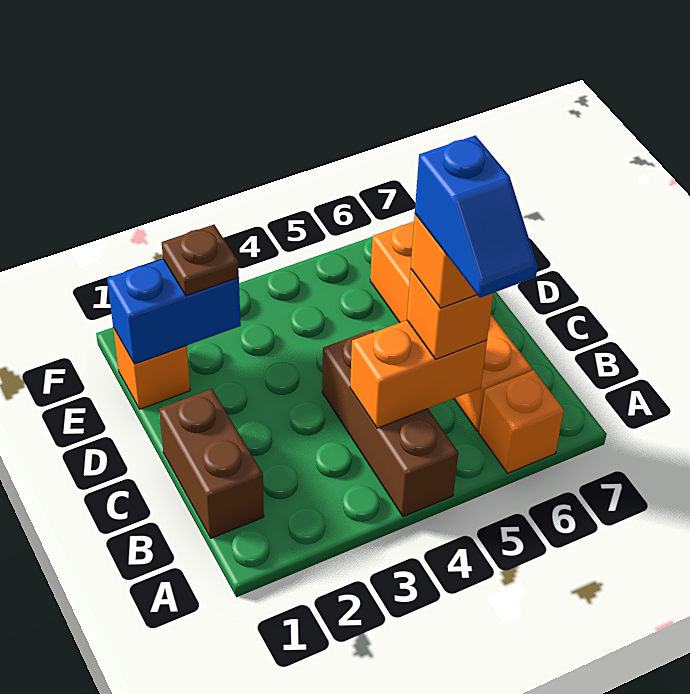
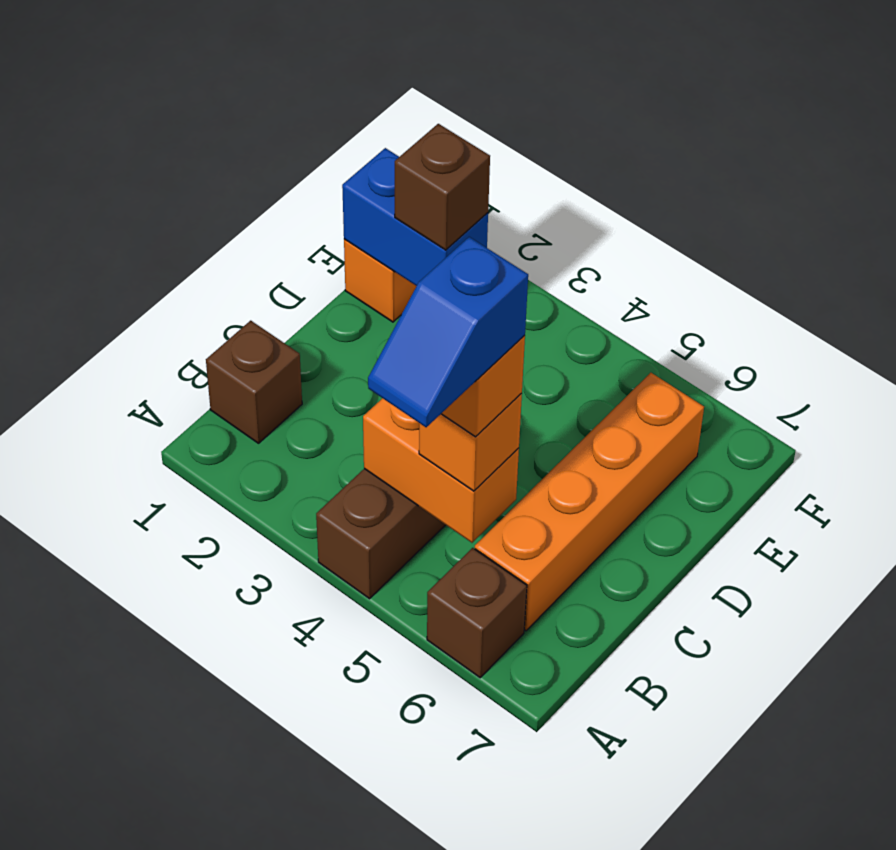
orange 1x1 brick [479,370,564,473] -> brown 1x1 brick [427,548,527,678]
brown 1x2 brick [159,389,264,538] -> brown 1x1 brick [206,321,302,443]
brown 1x1 plate [162,225,239,296] -> brown 1x1 brick [395,124,490,250]

